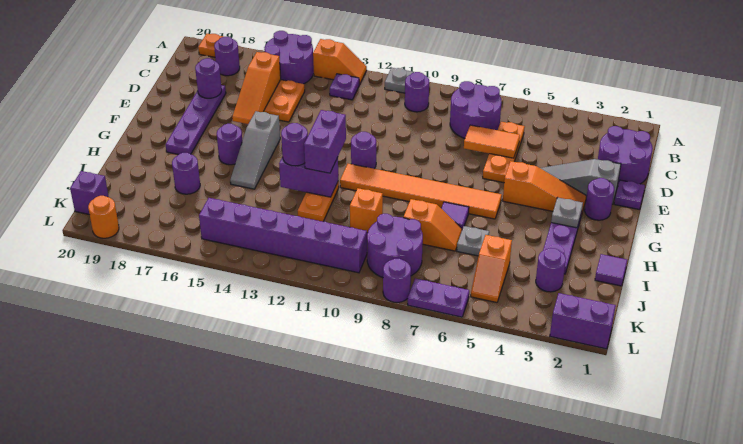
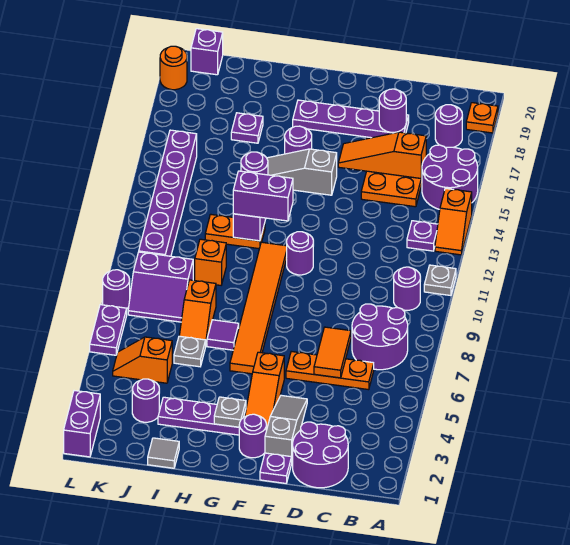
purple 1x1 tile [595,254,627,286] -> grey 1x1 tile [148,438,179,468]
purple 1x1 round brick [172,153,200,194] -> purple 1x1 plate [231,113,263,143]
purple 2x2 round brick [367,214,423,278] -> purple 2x2 slope [128,252,193,322]

